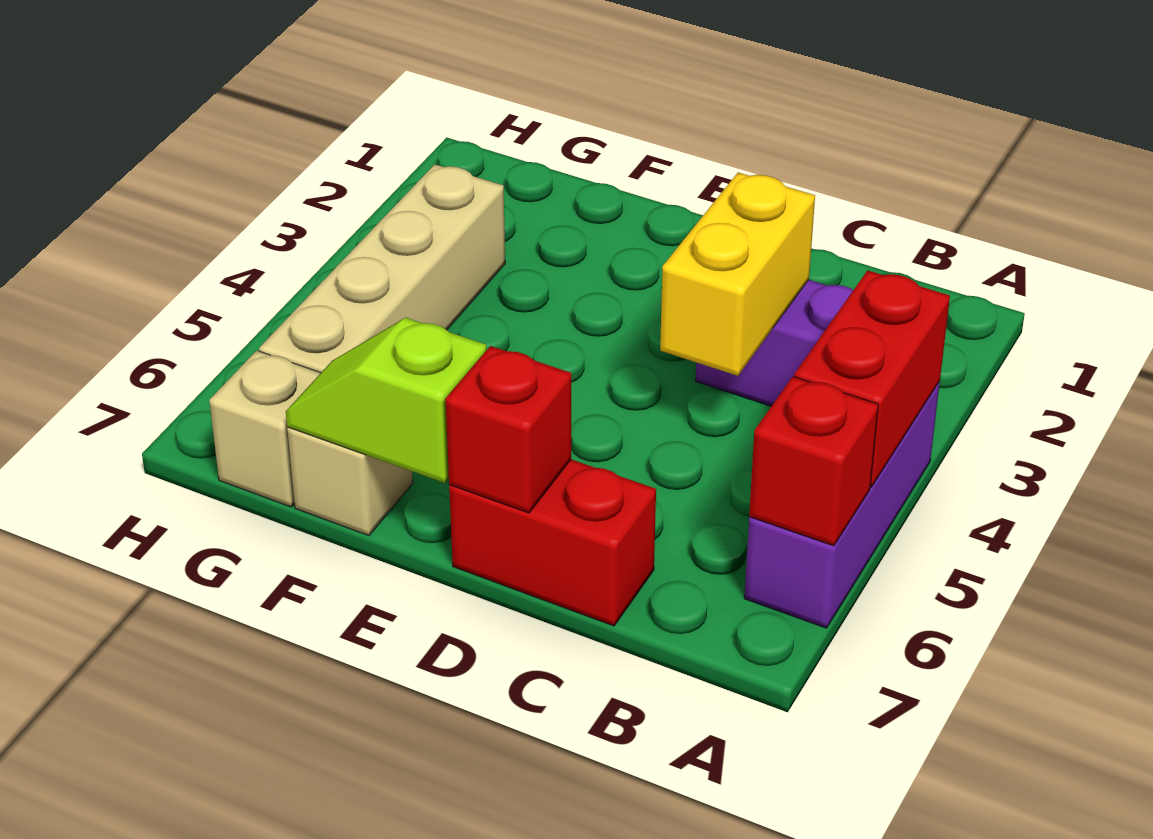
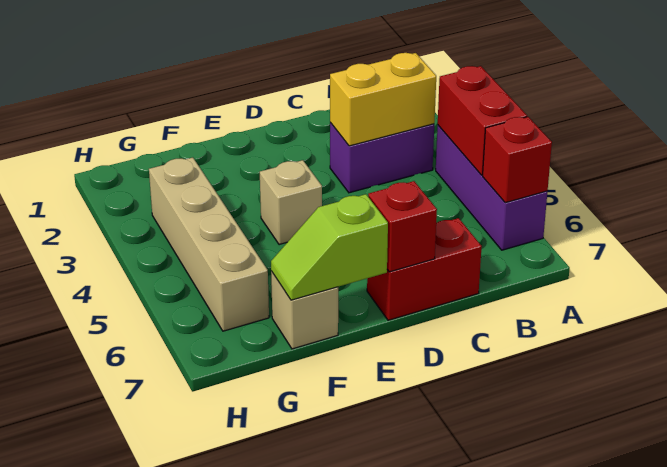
yellow 1x2 brick [660,172,815,376] -> yellow 1x2 brick turned to [330,53,436,146]
tan 1x1 brick [209,350,320,507] -> tan 1x1 brick moved to [260,160,322,245]

